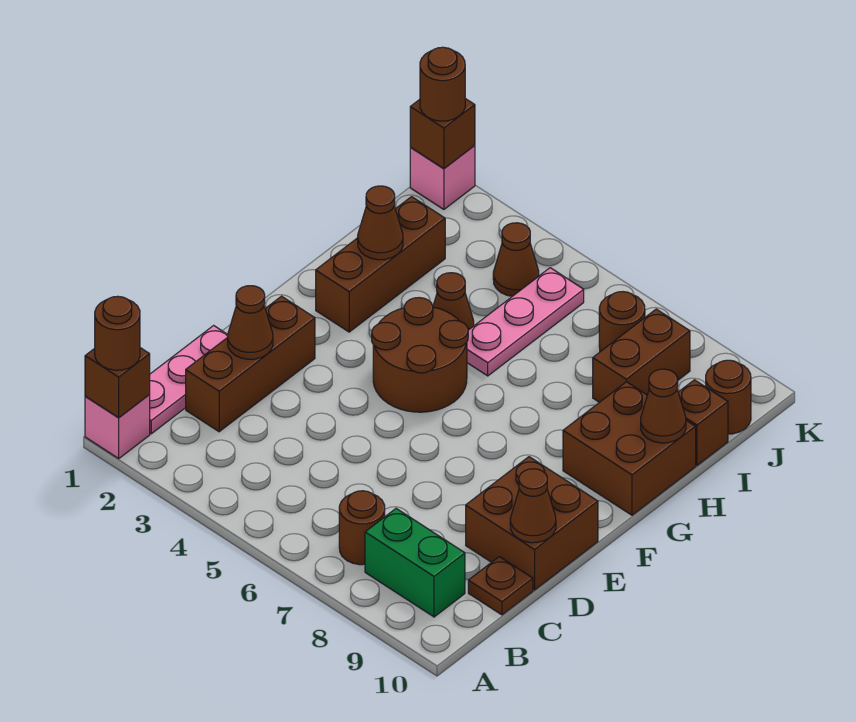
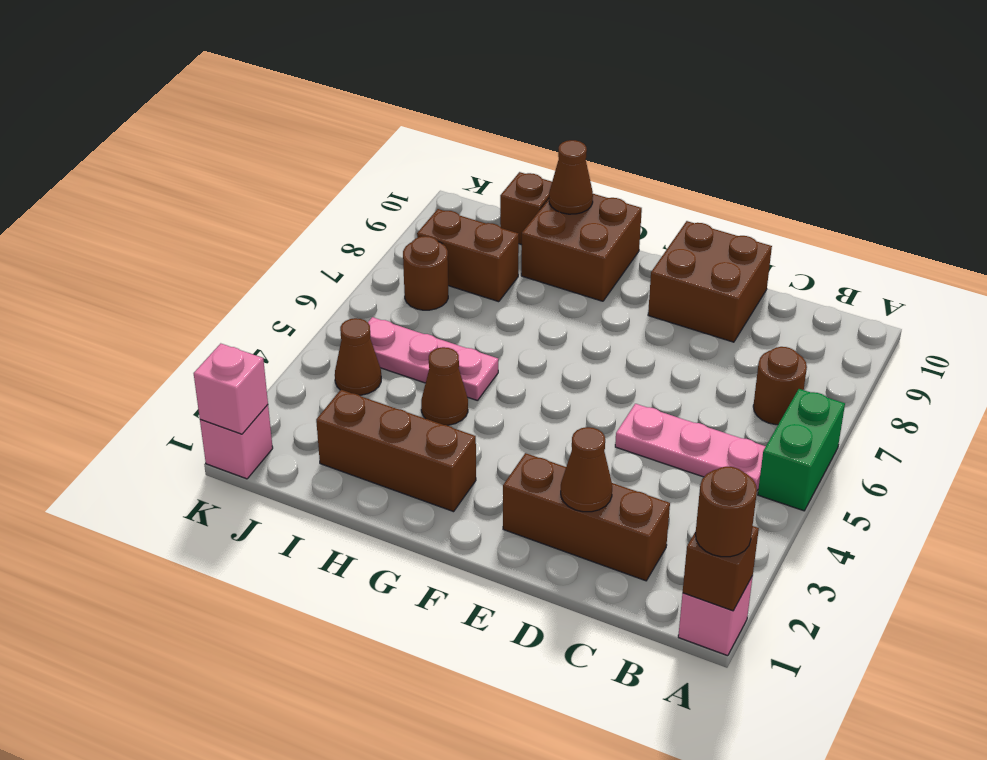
pink 1x3 plate [149,326,228,434] -> pink 1x3 plate moved to [615,404,766,491]
green 1x2 brick [365,509,465,617] -> green 1x2 brick moved to [758,389,845,511]
brown 1x1 plate [468,557,533,615] -> none
brown 1x1 cone [510,469,556,543] -> none
brown 2x2 round brick [372,298,468,412] -> none
brown 1x1 cone [358,186,403,260] -> none
brown 1x1 round brick [706,360,751,434] -> none
brown 1x1 brick [410,99,475,169] -> pink 1x1 brick [194,344,268,434]
brown 1x1 round brick [420,47,465,121] -> none

